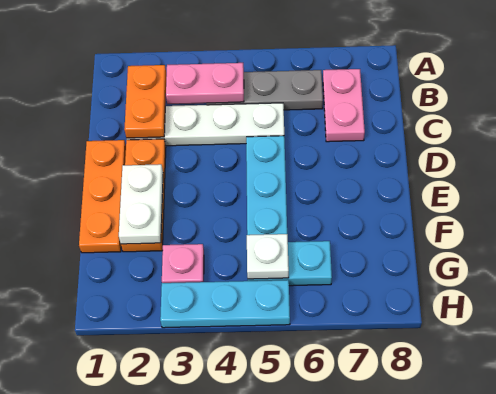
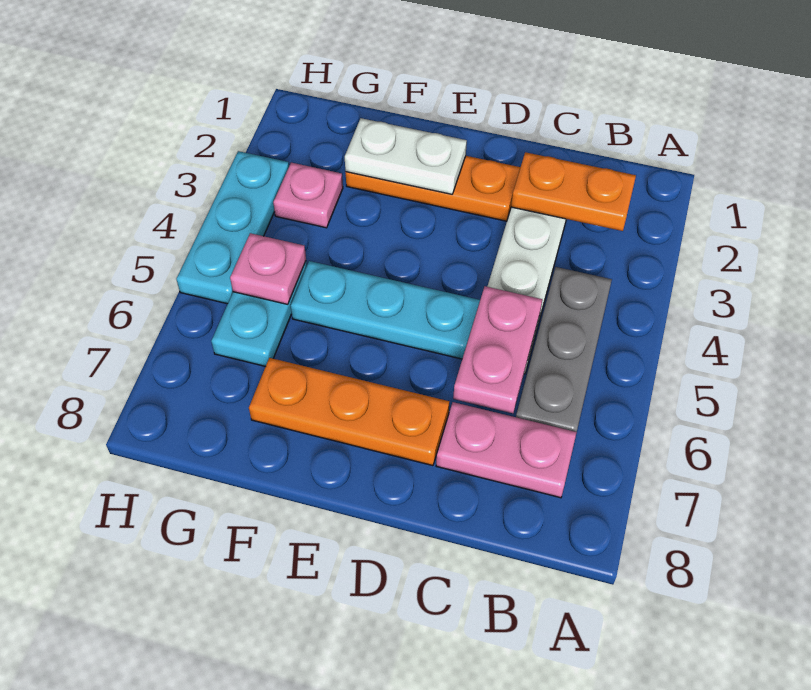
pink 1x2 plate [166,63,244,104] -> pink 1x2 plate moved to [453,286,542,413]
orange 1x3 plate [79,140,126,253] -> orange 1x3 plate moved to [249,358,449,466]
white 1x1 plate [247,234,289,279] -> pink 1x1 plate [230,233,306,304]

